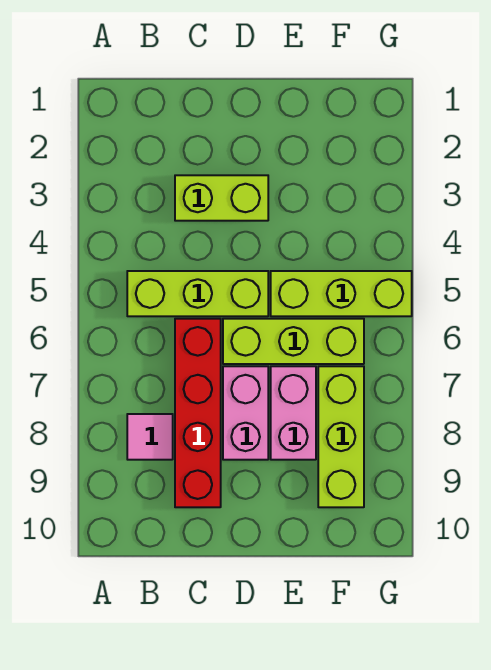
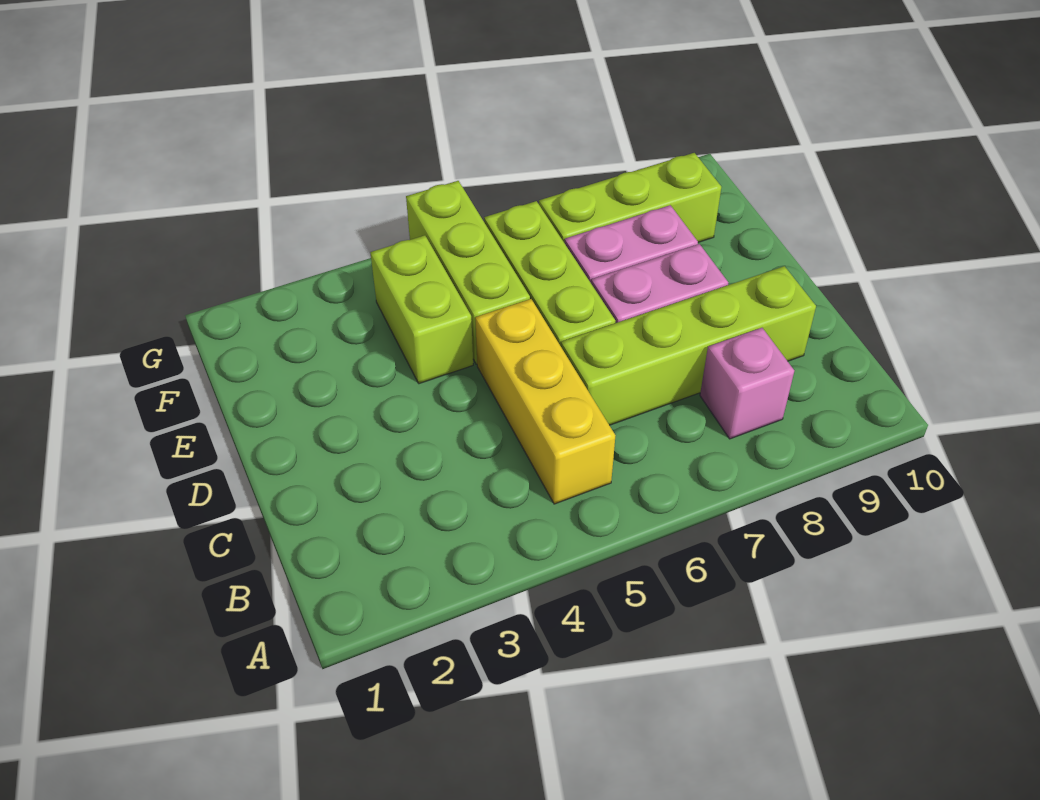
lime 1x3 brick [127,271,268,316] -> yellow 1x3 brick [475,299,615,504]
pink 1x1 tile [127,414,173,460] -> pink 1x1 brick [700,328,794,439]
lime 1x2 brick [175,175,268,221] -> lime 1x2 brick moved to [370,235,473,384]
red 1x4 brick [175,319,221,507] -> lime 1x4 brick [561,266,816,425]

